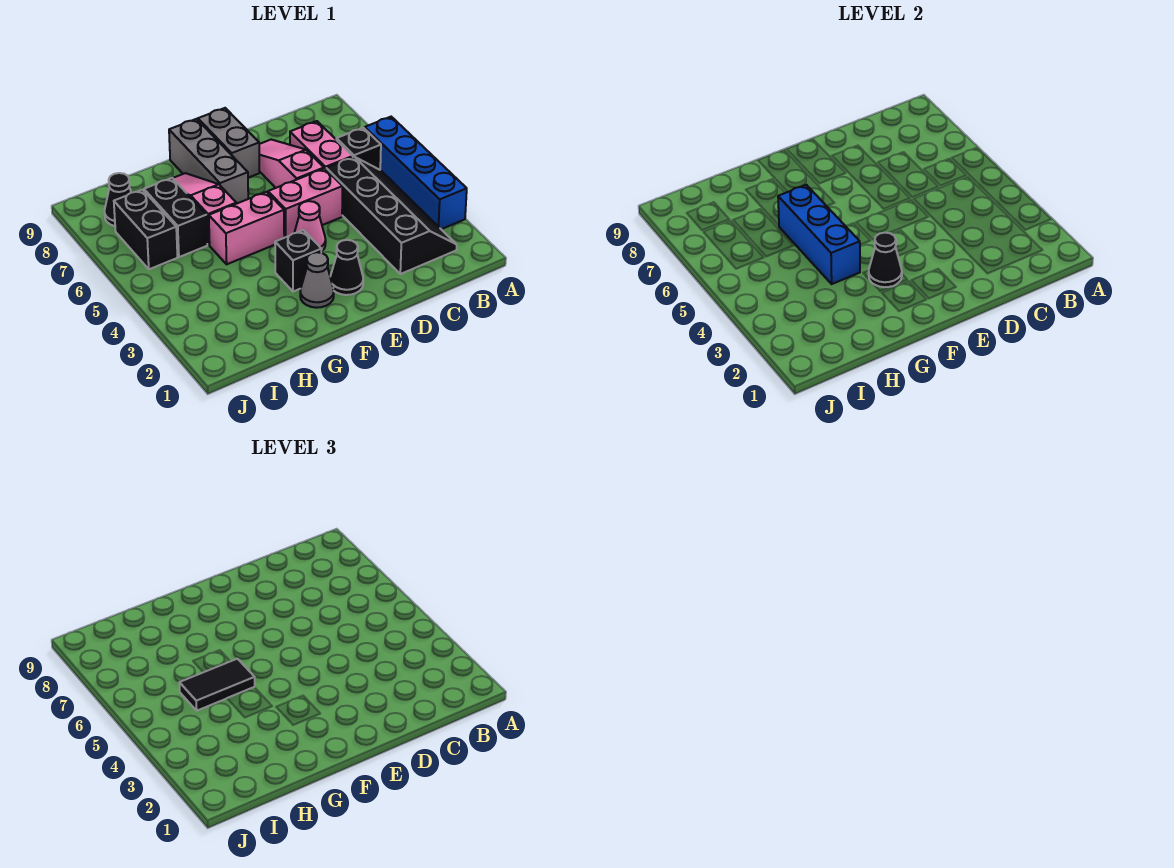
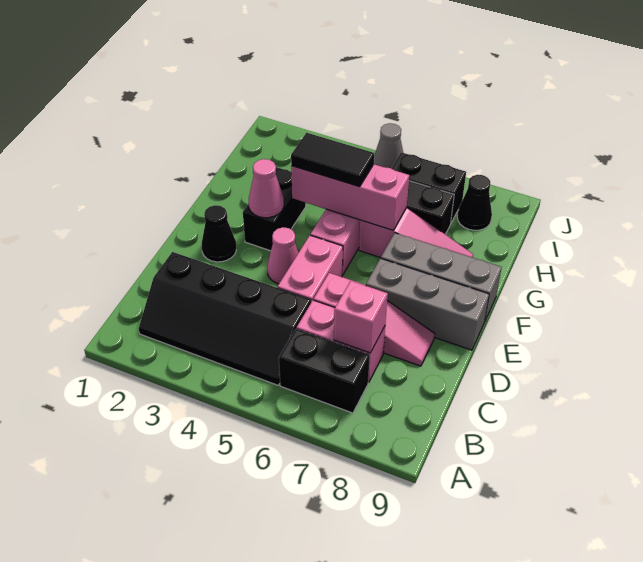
blue 1x4 brick [365,117,467,229] -> none
black 1x1 brick [336,128,381,170] -> black 1x2 brick [279,329,370,413]
none -> pink 1x1 brick [334,281,388,353]
grey 1x2 brick [198,108,259,178] -> grey 1x3 brick [366,258,489,350]
grey 1x1 cone [300,252,334,308] -> grey 1x1 cone moved to [374,123,403,168]
black 1x1 brick [275,230,322,292] -> black 1x2 brick [243,167,306,251]
black 1x1 cone [869,233,902,287] -> pink 1x1 cone [249,159,284,218]
blue 1x3 brick [778,185,860,284] -> pink 1x3 brick [291,164,409,230]
black 1x2 tile [179,659,255,711] -> black 1x2 tile turned to [291,133,374,187]

